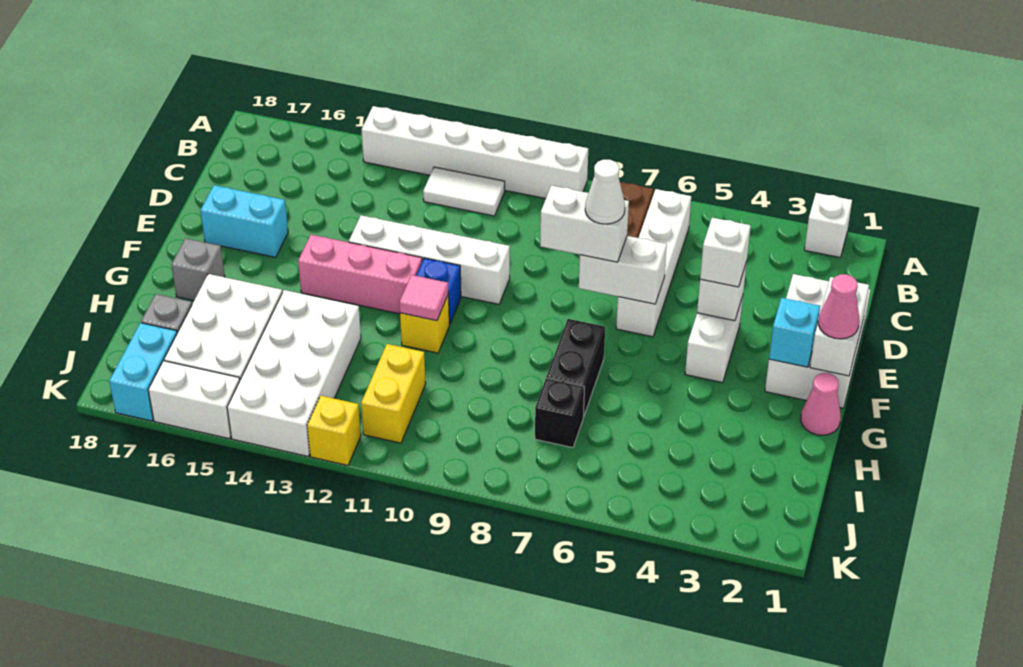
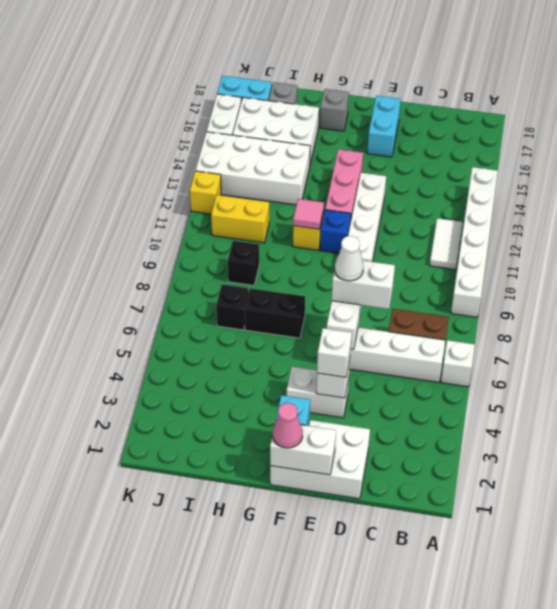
white 1x1 brick [804,193,852,257] -> white 1x1 brick moved to [441,340,475,387]
white 1x2 brick [540,185,629,262] -> white 1x2 brick turned to [332,257,395,309]
pink 1x1 cone [801,373,841,435] -> none
none -> black 1x1 brick [227,241,259,285]

